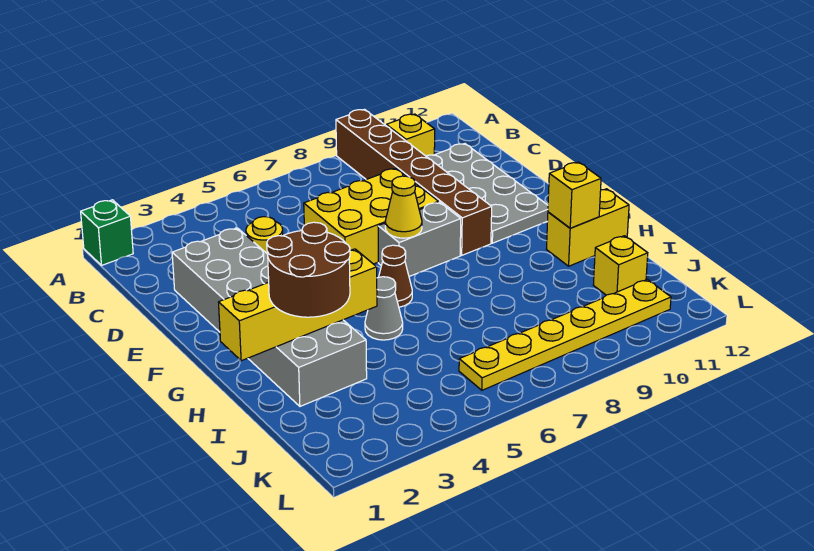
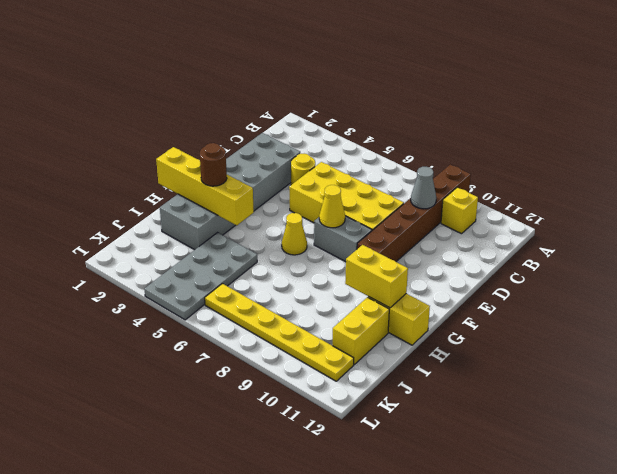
green 1x1 brick [81,200,133,265] -> none
grey 2x4 plate [426,144,548,243] -> grey 2x4 plate moved to [145,233,257,320]
yellow 2x3 brick [304,168,439,264] -> yellow 2x4 brick [289,162,404,230]
brown 1x1 cone [379,245,412,307] -> yellow 1x1 cone [282,213,307,255]
brown 2x2 round brick [267,222,350,317] -> brown 1x1 round brick [200,143,227,186]
grey 1x1 cone [365,277,403,340] -> grey 1x1 cone moved to [411,167,436,209]
yellow 1x1 brick [548,162,601,228] -> yellow 1x2 brick [345,245,408,308]
yellow 1x1 brick [593,236,648,295] -> yellow 1x2 brick [333,297,389,365]

